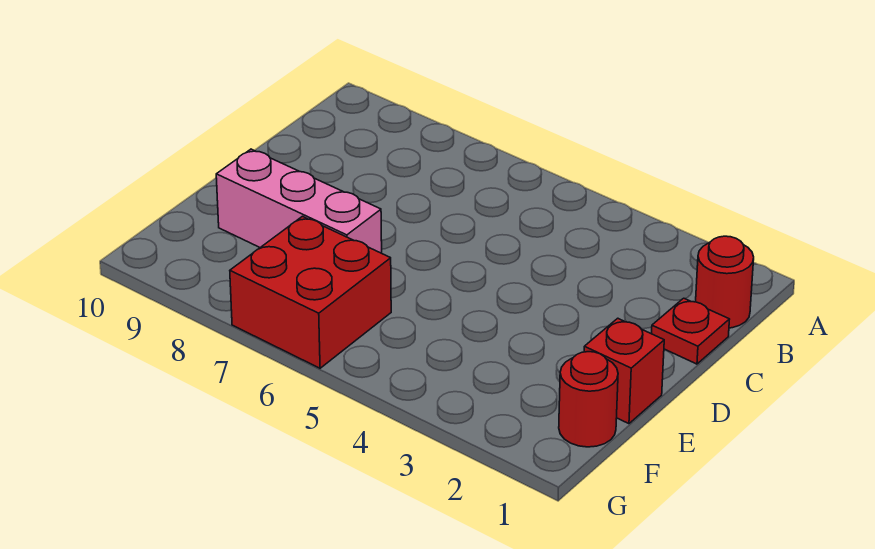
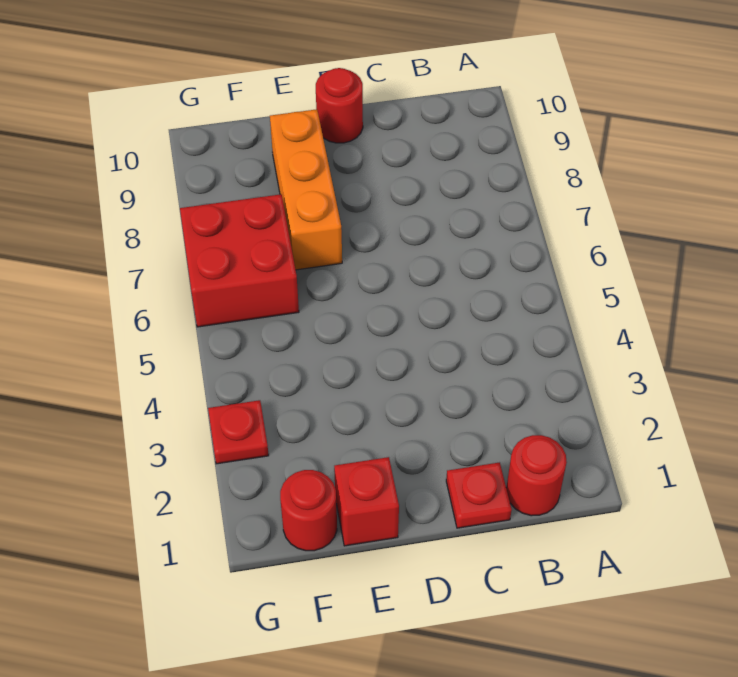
none -> red 1x1 round brick [316,68,363,143]
pink 1x3 brick [216,149,382,253] -> orange 1x3 brick [270,109,342,270]
none -> red 1x1 plate [208,400,269,464]

